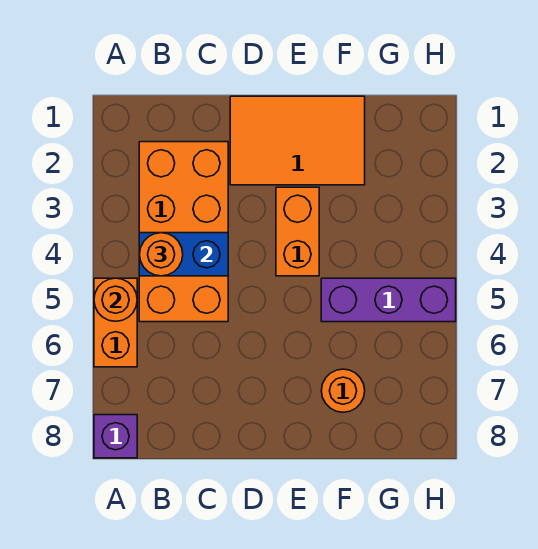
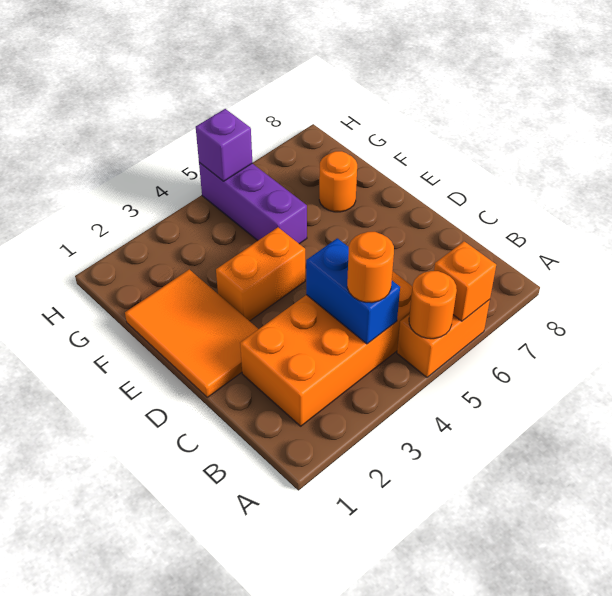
none -> orange 1x1 brick [434,241,496,321]
purple 1x1 brick [94,415,137,458] -> purple 1x1 brick moved to [196,109,252,181]

